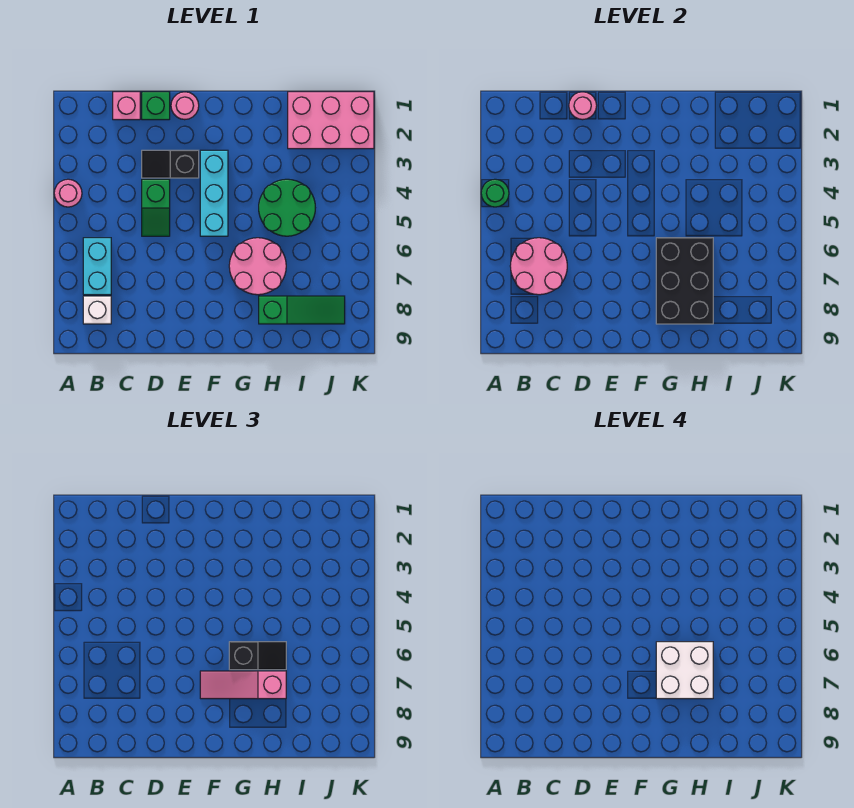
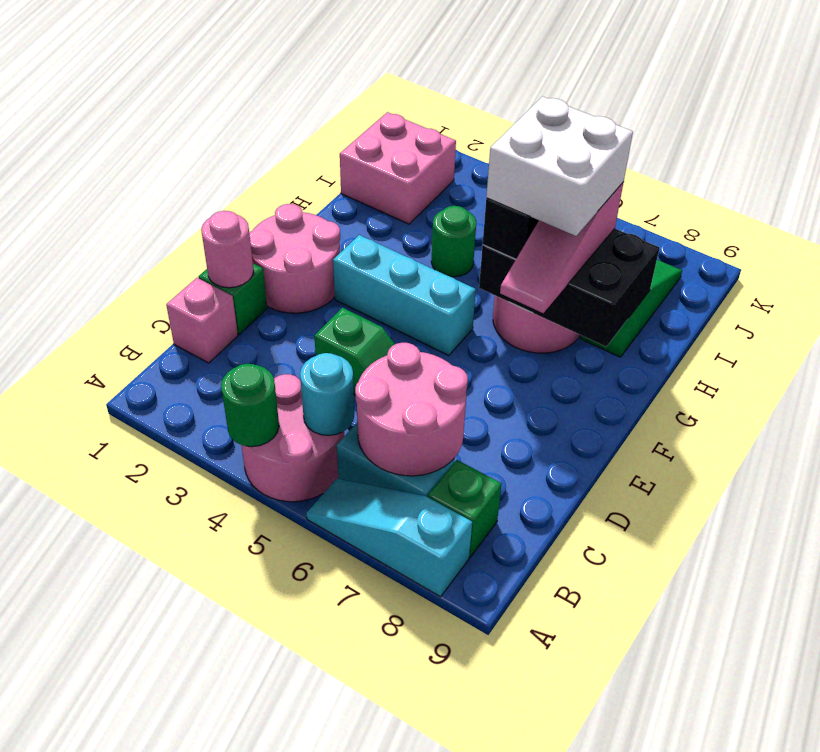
pink 1x1 round brick [54,179,82,207] -> pink 2x2 round brick [241,374,345,502]
none -> cyan 1x3 slope [307,479,472,597]
none -> cyan 1x1 round brick [300,353,354,435]
white 1x1 brick [83,296,111,324] -> green 1x1 brick [428,460,502,557]
black 1x2 slope [142,150,199,178] -> none
pink 1x1 round brick [171,92,199,120] -> pink 2x2 round brick [249,204,340,313]
green 2x2 round brick [259,179,315,236] -> green 1x1 round brick [431,206,476,277]
pink 2x3 brick [288,92,374,149] -> pink 2x2 brick [340,112,456,224]

